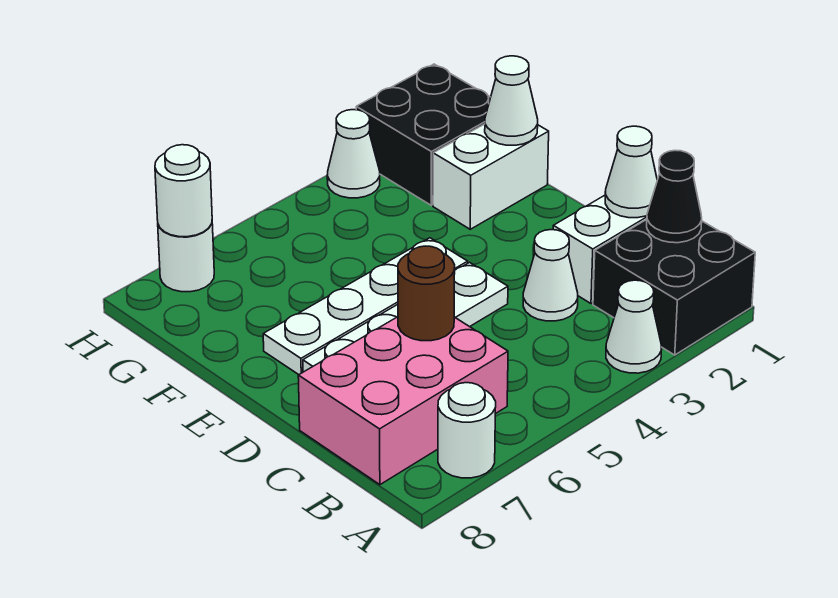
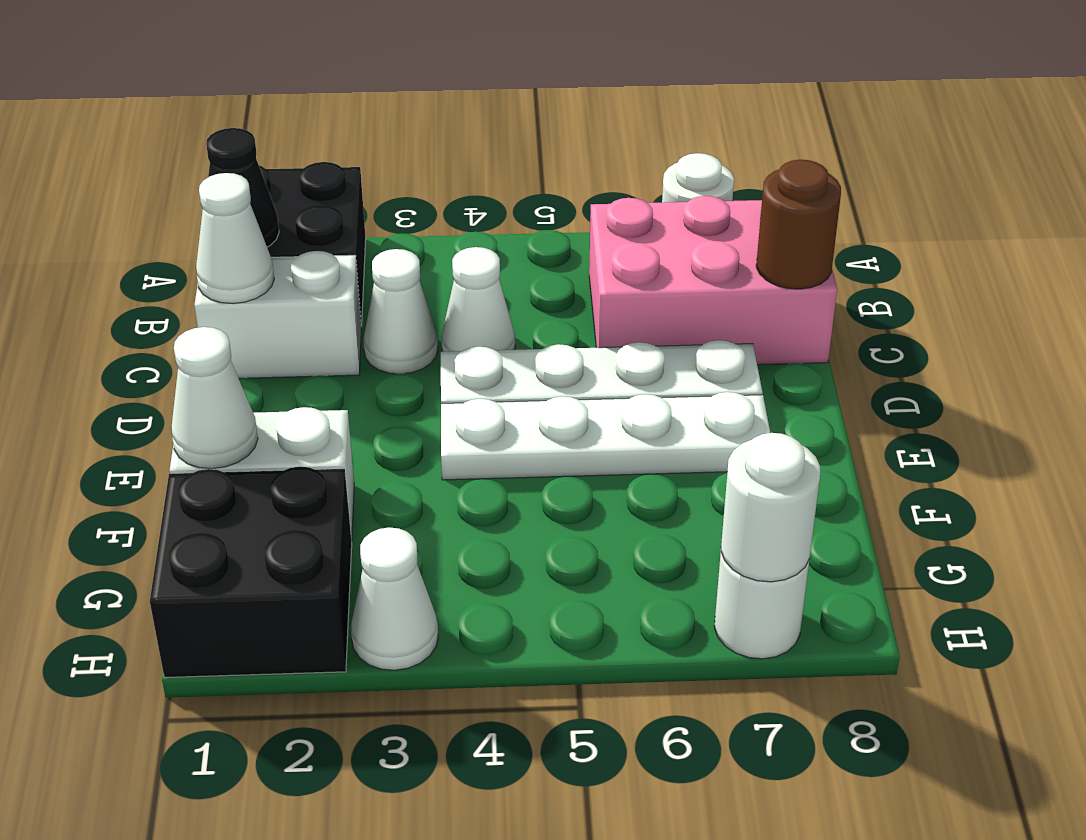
white 1x1 cone [606,280,662,373] -> white 1x1 cone moved to [441,247,515,352]
brown 1x1 round brick [398,246,455,341] -> brown 1x1 round brick moved to [756,160,841,289]

